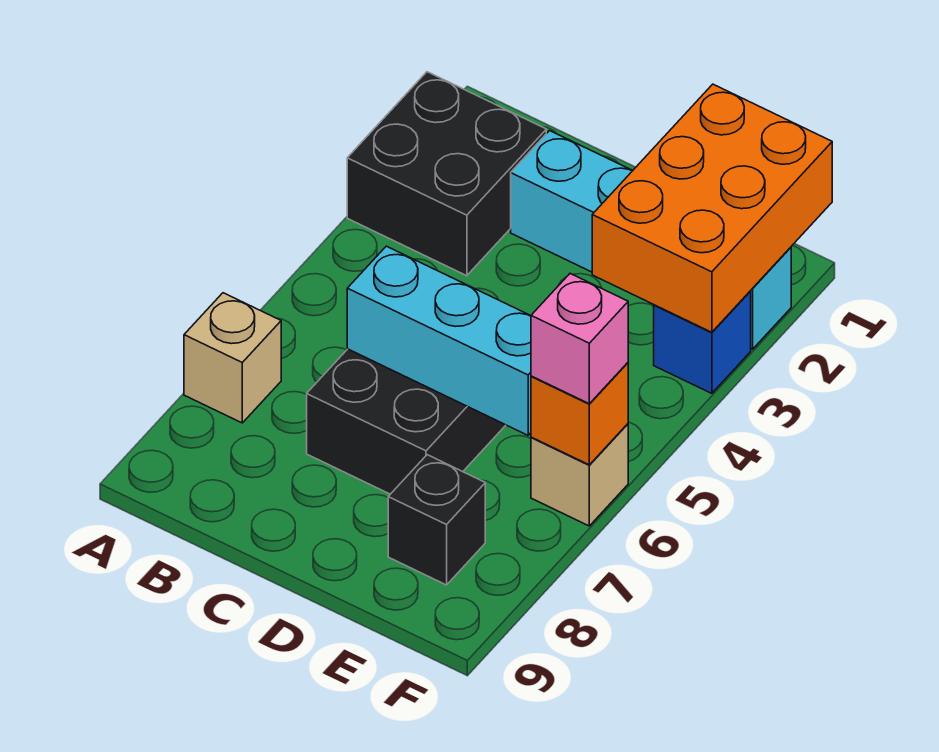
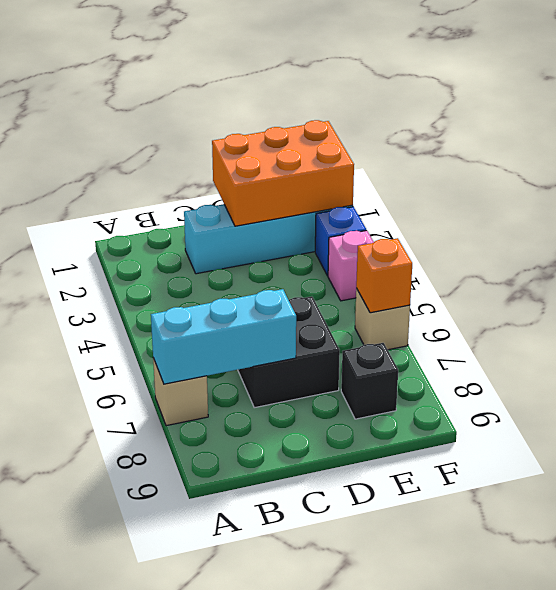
black 2x2 brick [347,72,546,276] -> none
cyan 1x3 brick [347,246,531,435] -> cyan 1x3 brick moved to [151,289,296,384]
orange 2x3 brick [592,84,832,332] -> orange 2x3 brick turned to [212,120,354,226]
pink 1x1 brick [531,274,628,404] -> pink 1x1 brick moved to [328,230,374,301]

